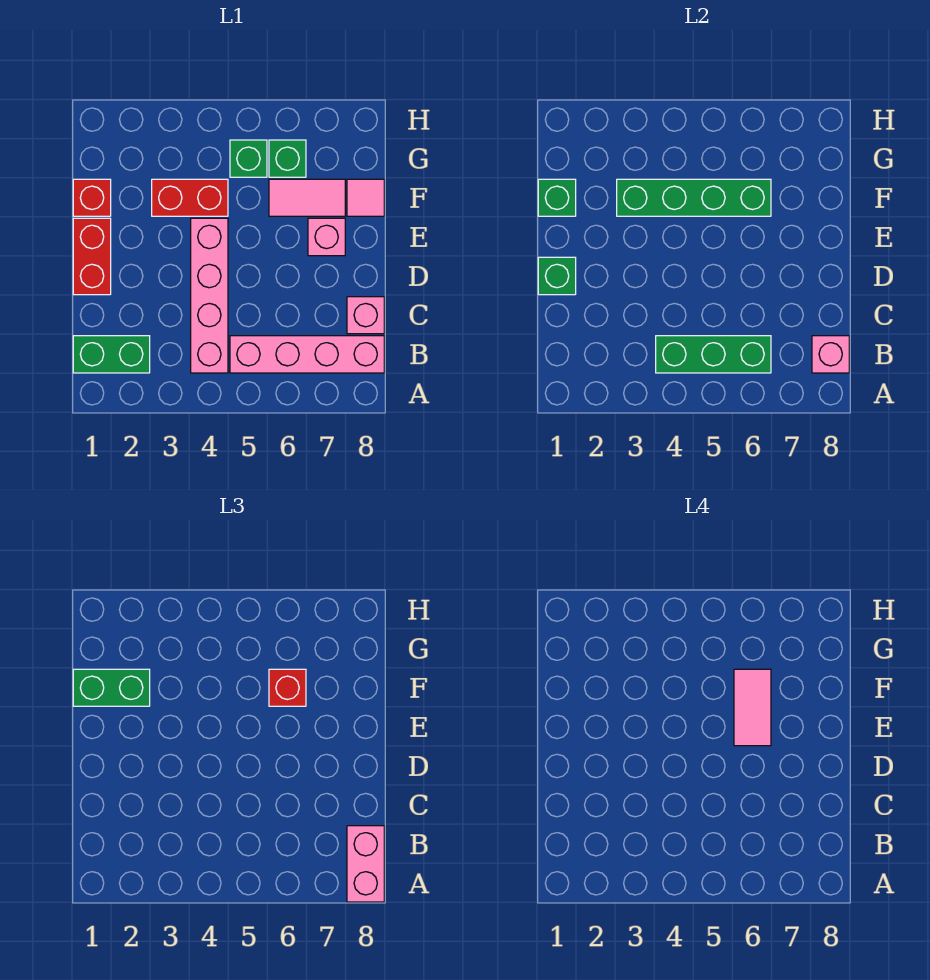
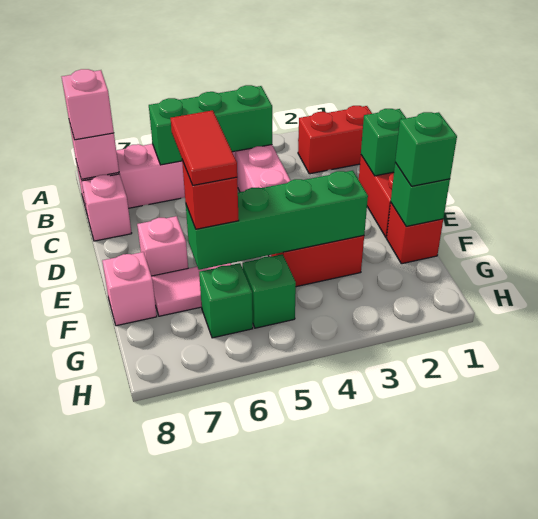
pink 1x2 brick [347,826,384,902] -> pink 1x1 brick [62,69,114,140]
green 1x2 brick [73,336,150,373] -> red 1x2 brick [298,106,372,174]
pink 1x2 tile [734,669,771,746] -> red 1x2 tile [171,110,237,185]
green 1x2 brick [73,669,150,706] -> green 1x1 brick [395,112,457,186]
pink 1x1 tile [347,179,384,216] -> pink 1x1 brick [102,252,157,326]

